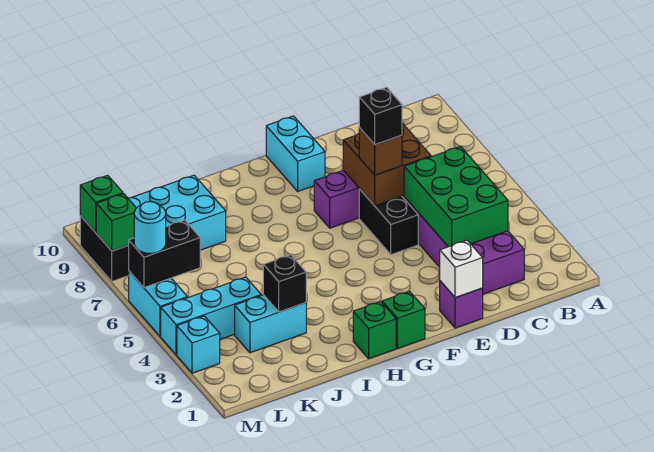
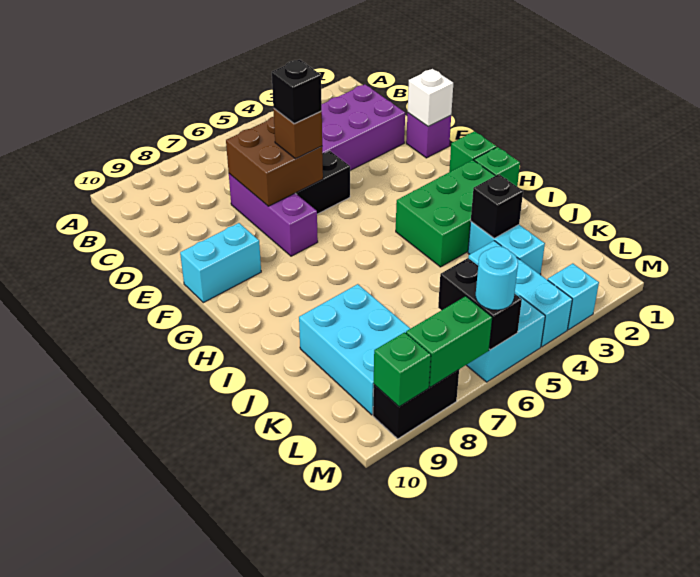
green 2x3 brick [404,146,508,247] -> green 2x3 brick moved to [396,160,495,267]
green 1x1 brick [96,194,136,251] -> green 1x2 brick [406,296,492,387]

